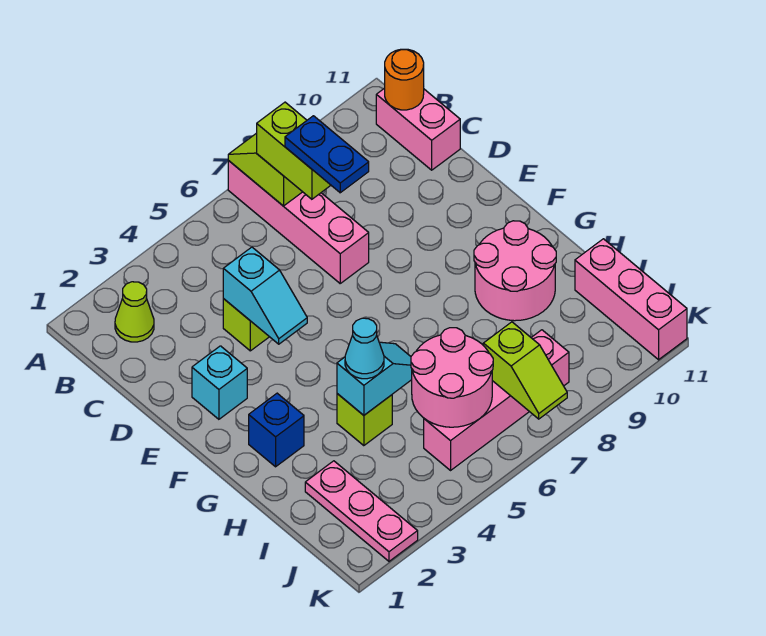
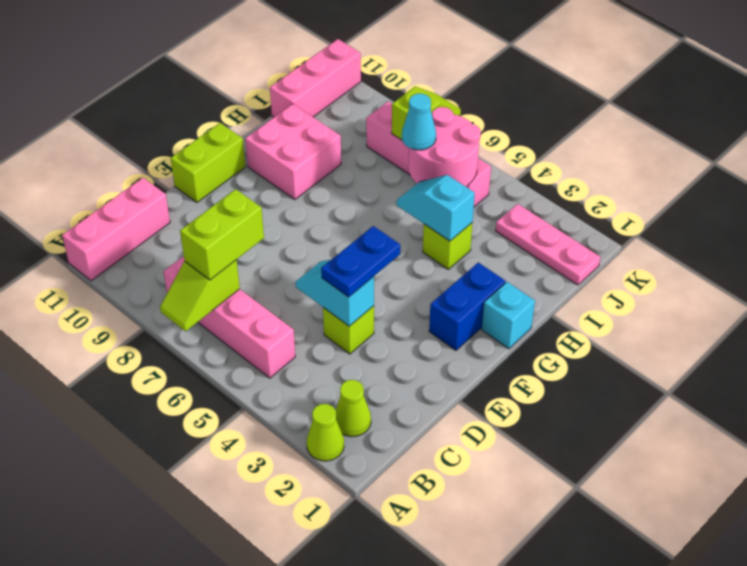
none -> lime 1x1 cone [307,404,344,461]
pink 1x4 brick [228,161,369,283] -> pink 1x4 brick turned to [164,256,295,378]
pink 1x2 brick [376,88,460,170] -> pink 1x3 brick [62,178,170,281]
orange 1x1 round brick [385,49,424,110] -> none
blue 1x2 plate [285,116,369,193] -> blue 1x2 plate moved to [321,226,400,297]
cyan 1x2 slope [223,247,307,344] -> cyan 1x2 slope turned to [295,260,374,326]
cyan 1x1 brick [192,346,247,419] -> cyan 1x1 brick moved to [482,282,535,349]
none -> lime 1x2 brick [171,123,245,202]
blue 1x1 brick [249,393,304,467] -> blue 1x2 brick [429,262,506,350]
pink 2x2 round brick [474,221,556,321] -> pink 2x2 brick [245,104,341,199]
cyan 1x1 cone [345,318,384,379] -> cyan 1x1 cone moved to [402,94,436,150]
pink 1x3 plate [305,461,418,561] -> pink 1x3 plate turned to [496,204,600,285]

